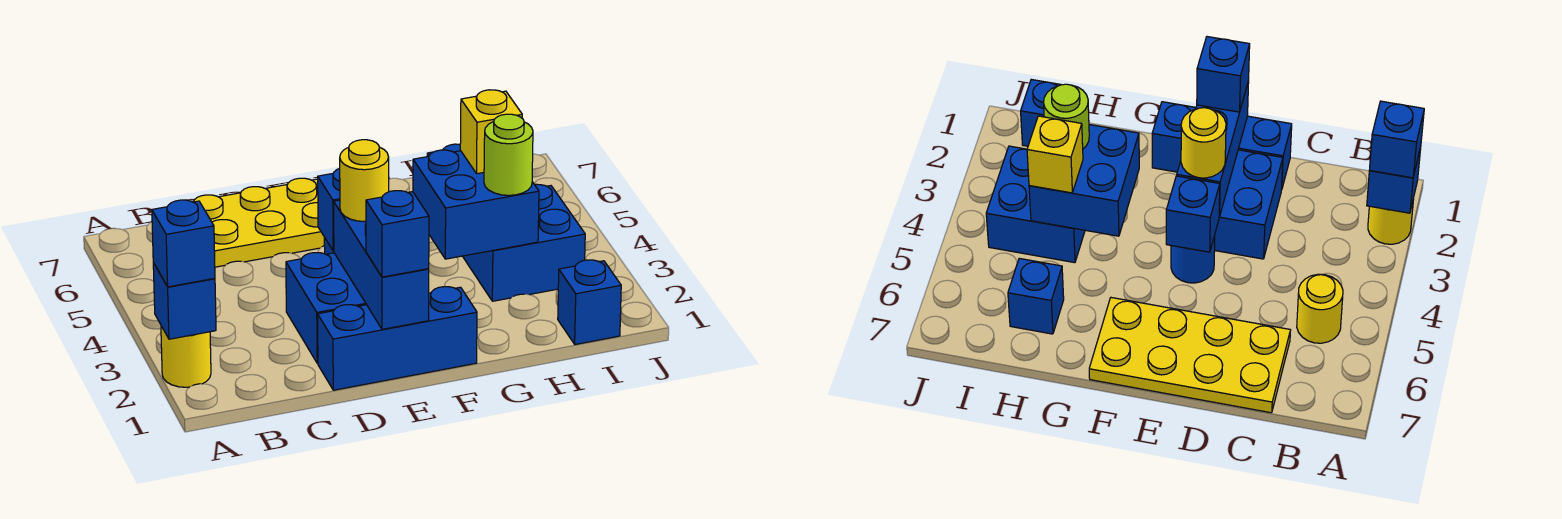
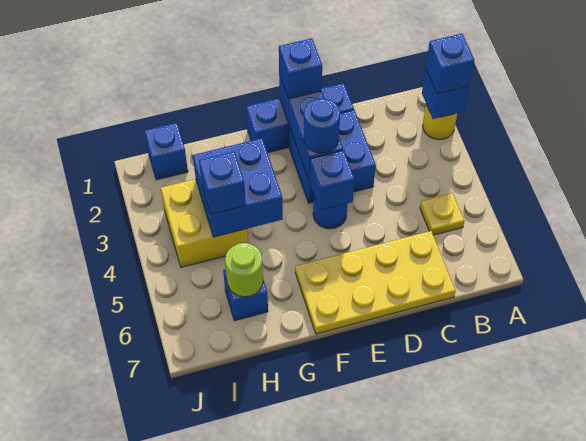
yellow 1x1 round brick [1297,274,1343,343] -> yellow 1x1 plate [420,193,464,235]
yellow 1x1 round brick [340,140,389,222] -> blue 1x1 round brick [304,98,340,153]
blue 2x2 brick [463,184,585,301] -> yellow 2x2 brick [161,179,248,267]
lime 1x1 round brick [484,114,533,195] -> lime 1x1 round brick moved to [225,243,263,297]
yellow 1x1 brick [460,90,522,174] -> blue 1x1 brick [199,152,246,214]

